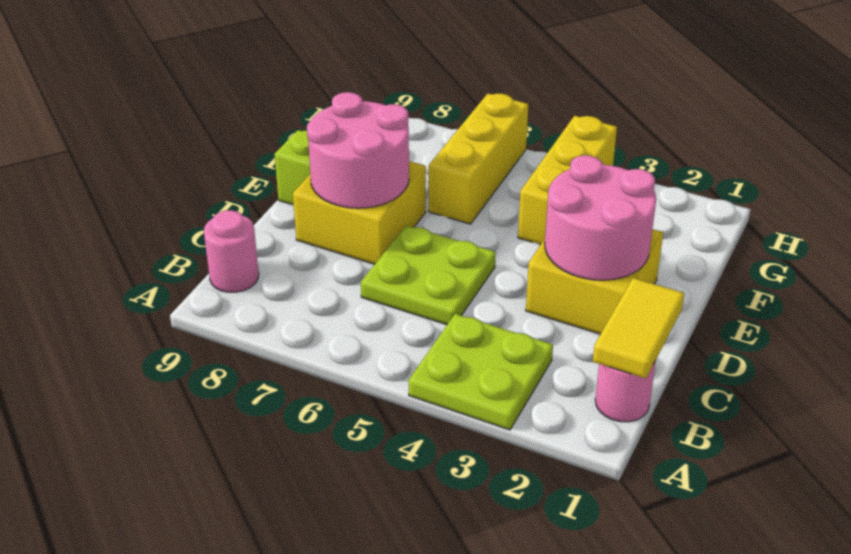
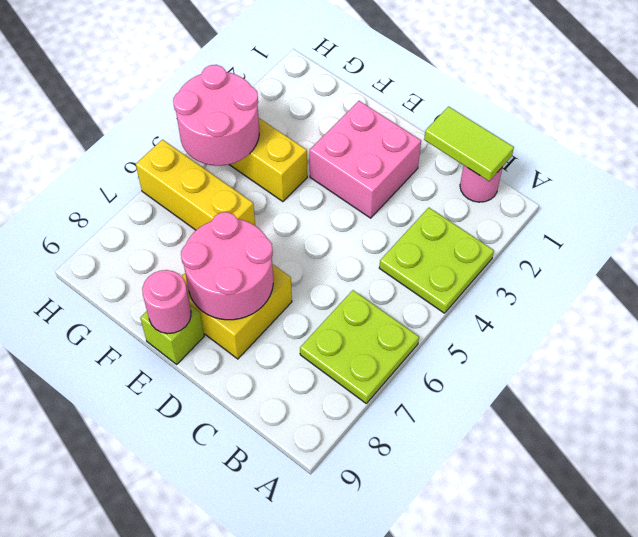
yellow 1x2 tile [593,278,684,379] -> lime 1x2 tile [424,106,514,181]
pink 1x1 round brick [204,210,259,292] -> pink 1x1 round brick moved to [142,270,191,334]
lime 2x2 plate [361,225,496,325] -> lime 2x2 plate moved to [300,290,419,403]
yellow 2x2 brick [526,229,663,334] -> pink 2x2 brick [310,101,421,218]
pink 2x2 round brick [545,155,656,280] -> pink 2x2 round brick moved to [173,65,259,166]

